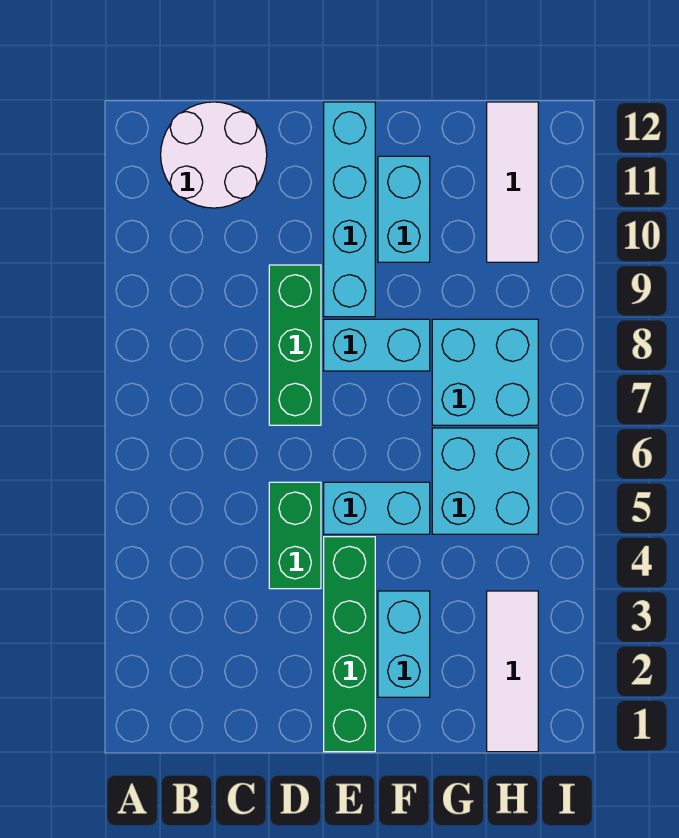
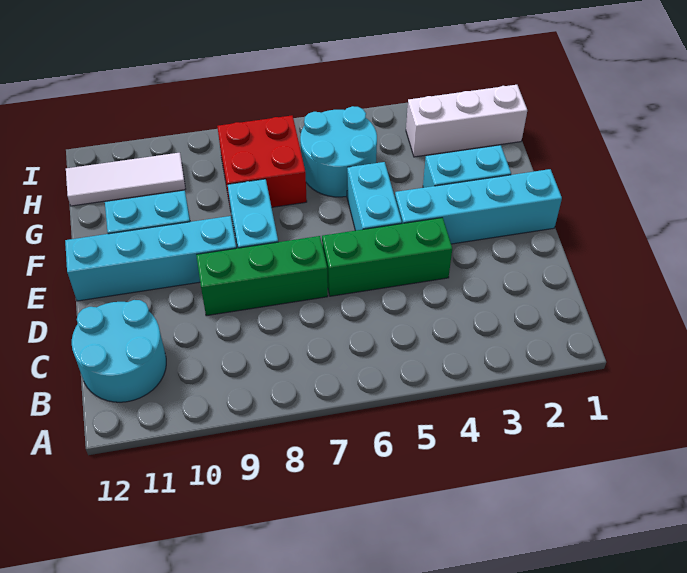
white 2x2 round brick [161,102,267,208] -> cyan 2x2 round brick [72,300,166,402]
green 1x2 brick [269,482,321,589] -> green 1x3 brick [322,218,452,296]
green 1x4 brick [324,537,375,752] -> cyan 1x4 brick [395,169,562,244]
cyan 2x2 brick [432,428,538,534] -> cyan 2x2 round brick [300,106,377,197]
cyan 2x2 brick [432,319,538,425] -> red 2x2 brick [217,115,307,210]
white 1x3 tile [487,591,538,752] -> white 1x3 brick [406,85,527,157]

